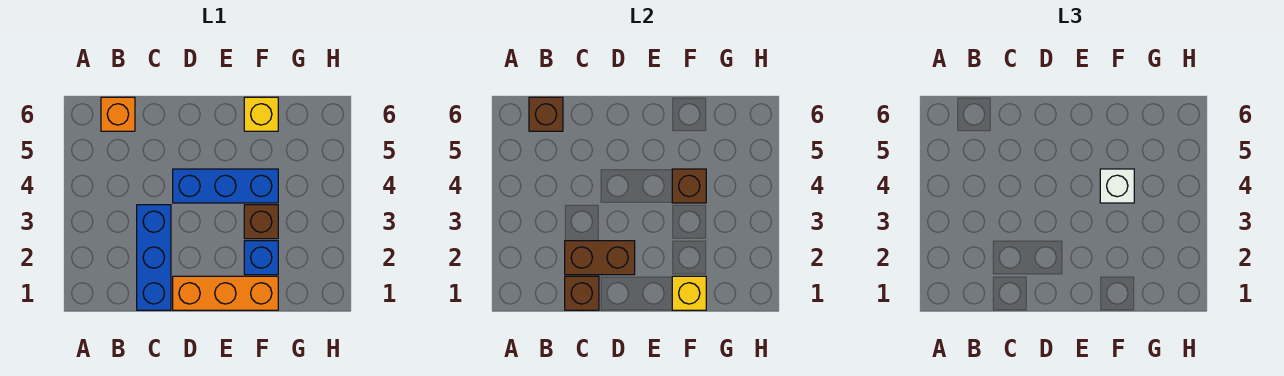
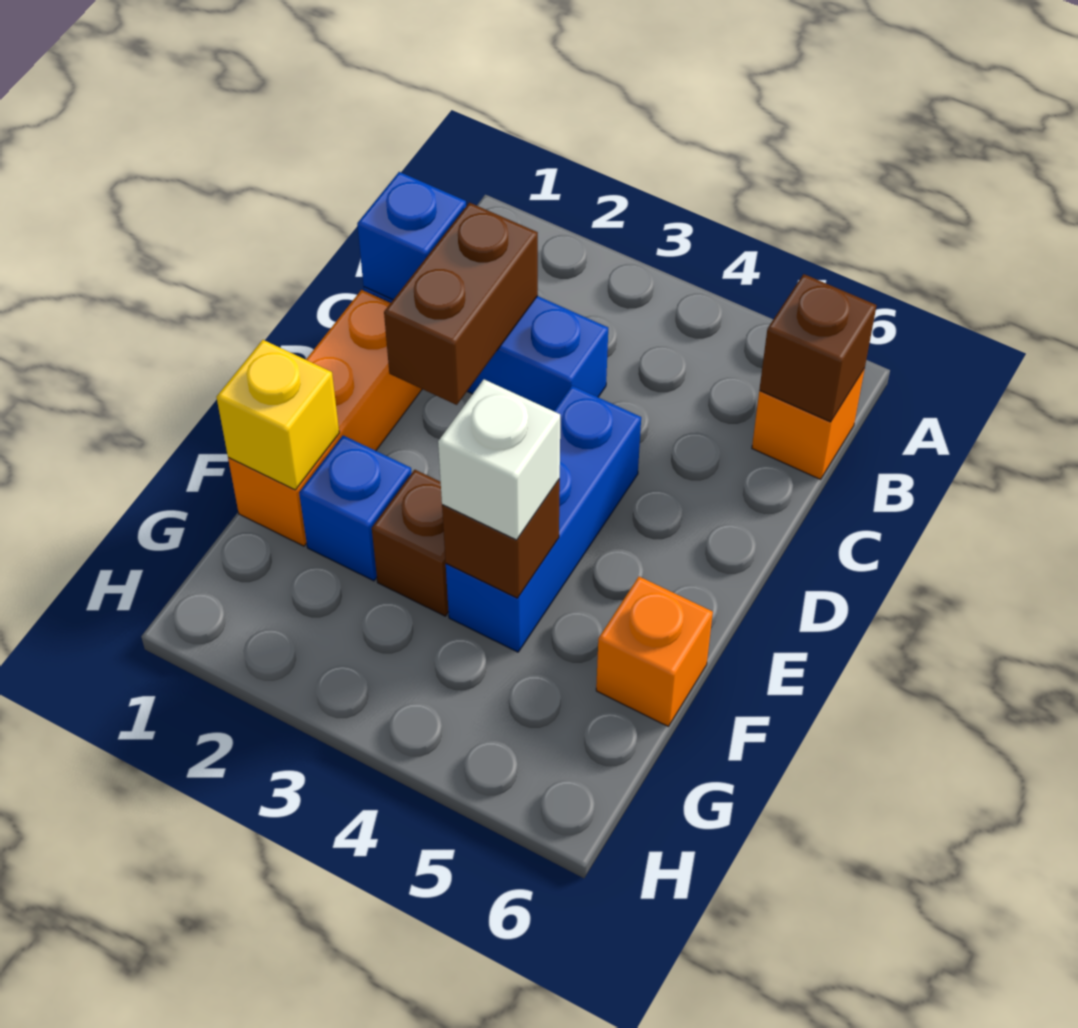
brown 1x1 brick [565,276,599,310] -> blue 1x1 brick [357,172,466,300]
yellow 1x1 brick [244,97,278,131] -> orange 1x1 brick [596,577,713,726]

